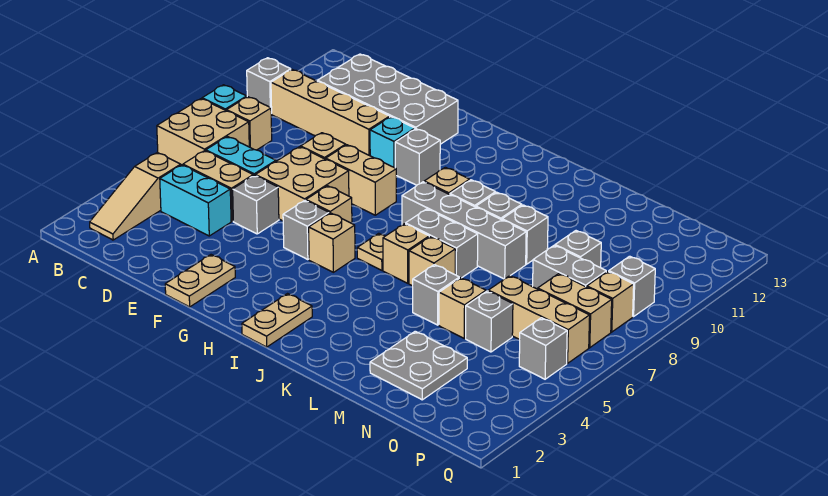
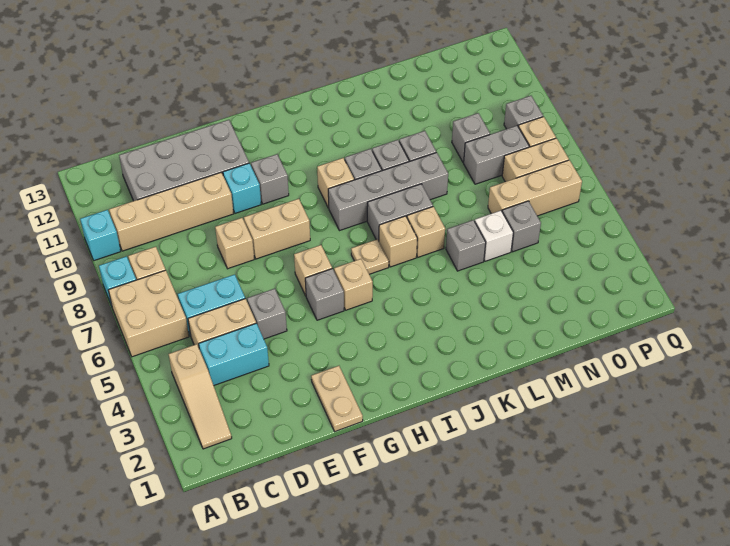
grey 1x1 brick [247,58,291,113] -> cyan 1x1 brick [80,210,121,261]
tan 2x2 brick [255,147,349,221] -> none
tan 1x2 plate [242,294,312,347] -> none
grey 2x2 plate [370,331,467,400] -> none
tan 1x1 brick [439,278,486,338] -> white 1x1 brick [475,211,513,261]
grey 1x1 brick [519,318,567,379] -> none

